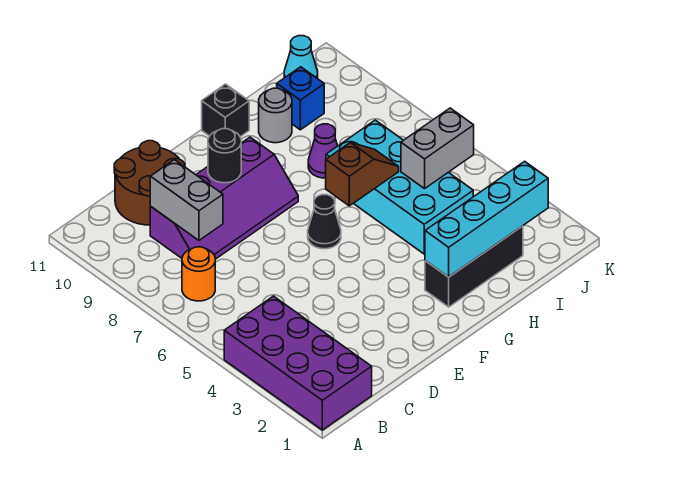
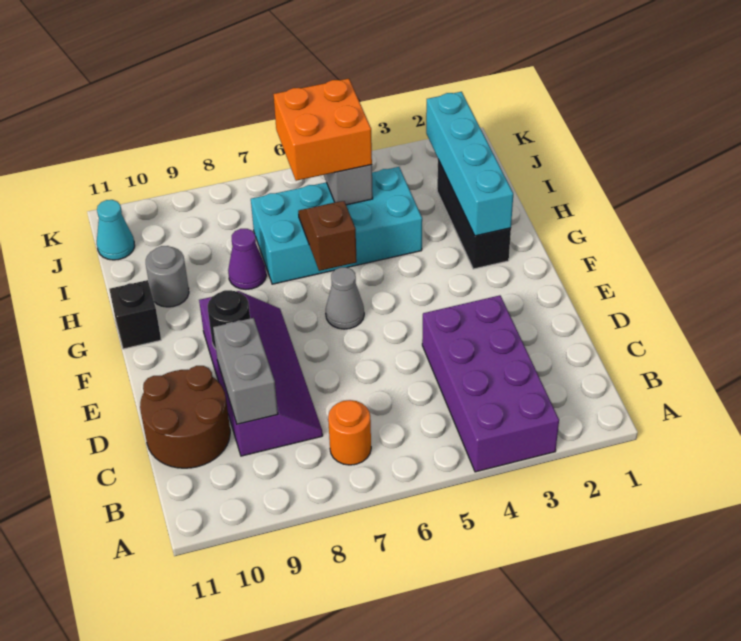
purple 2x4 brick [224,296,372,430] -> purple 2x4 brick turned to [422,295,559,472]
grey 1x2 brick [150,160,223,240] -> grey 1x2 brick turned to [213,318,278,424]
black 1x1 cone [308,195,341,249] -> grey 1x1 cone [326,267,364,329]
none -> orange 2x2 brick [274,79,372,181]
blue 1x1 brick [277,67,324,130] -> none

